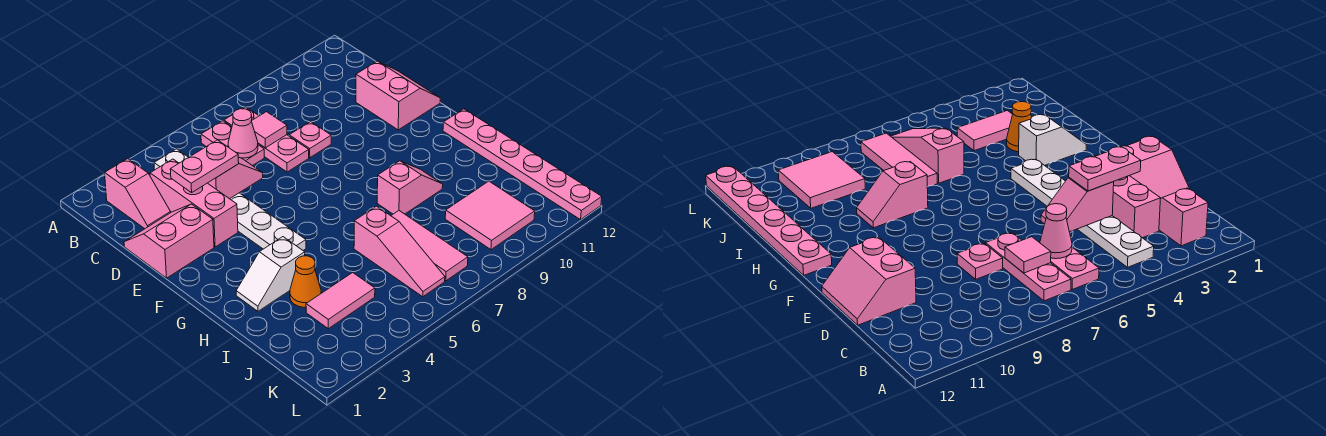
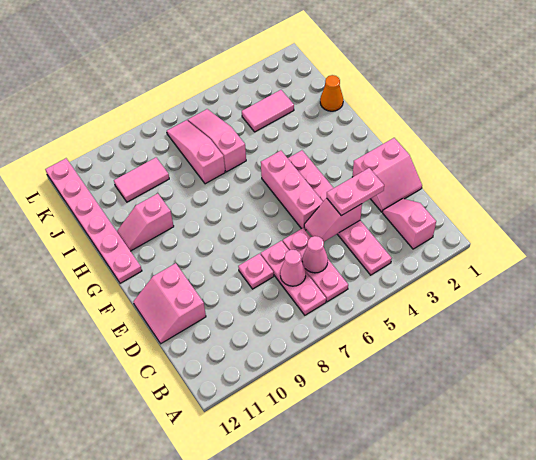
white 1x6 plate [154,149,306,250] -> pink 1x6 plate [288,150,392,275]
pink 1x2 plate [201,121,264,166] -> pink 1x3 plate [283,228,348,302]
pink 1x3 brick [150,159,238,247] -> pink 1x3 brick moved to [261,151,323,230]
pink 1x1 tile [251,112,287,148] -> pink 1x1 cone [280,250,306,286]
white 1x2 slope [236,237,305,311] -> none
pink 1x2 slope [377,161,443,214] -> pink 1x2 slope moved to [117,194,174,251]
orange 1x1 cone [290,256,321,307] -> orange 1x1 cone moved to [320,75,343,111]
pink 1x3 tile [391,211,468,281] -> pink 1x3 slope [167,120,225,184]
pink 2x2 tile [445,181,535,250] -> pink 1x2 tile [114,158,169,202]

